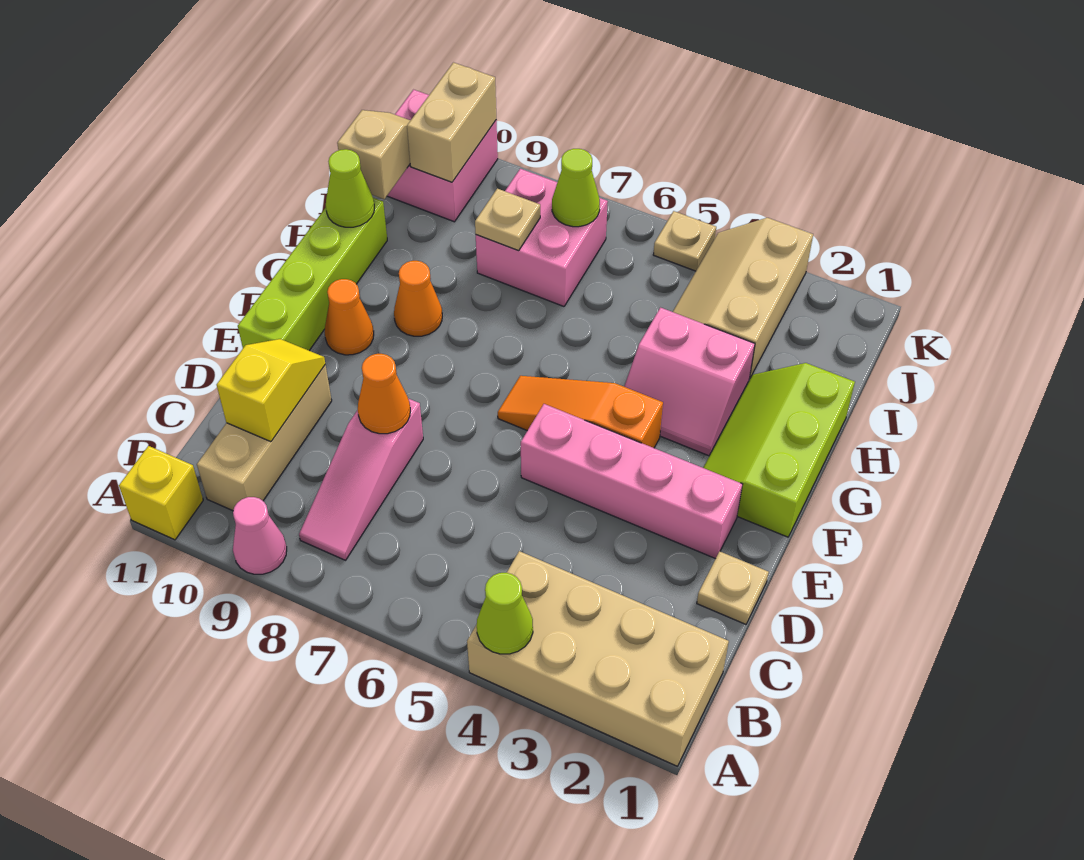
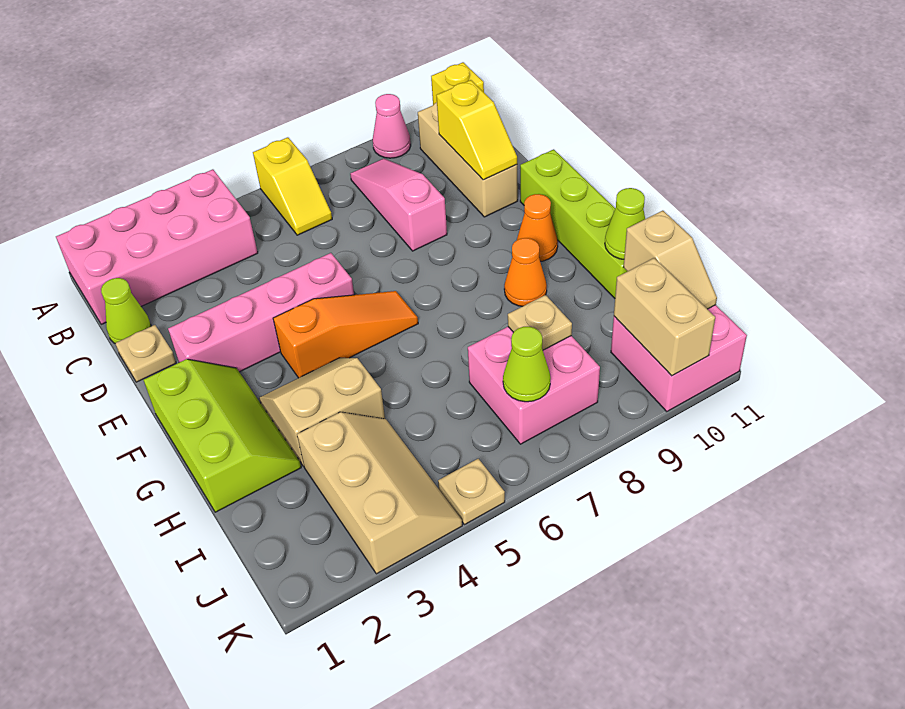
tan 2x4 brick [467,551,729,766] -> pink 2x4 brick [56,169,258,324]
lime 1x1 cone [477,573,533,654] -> lime 1x1 cone moved to [101,278,151,343]
none -> yellow 1x2 slope [253,137,332,235]
orange 1x1 cone [358,354,410,434] -> none
pink 2x2 slope [624,308,755,456] -> tan 2x2 slope [259,358,385,467]

